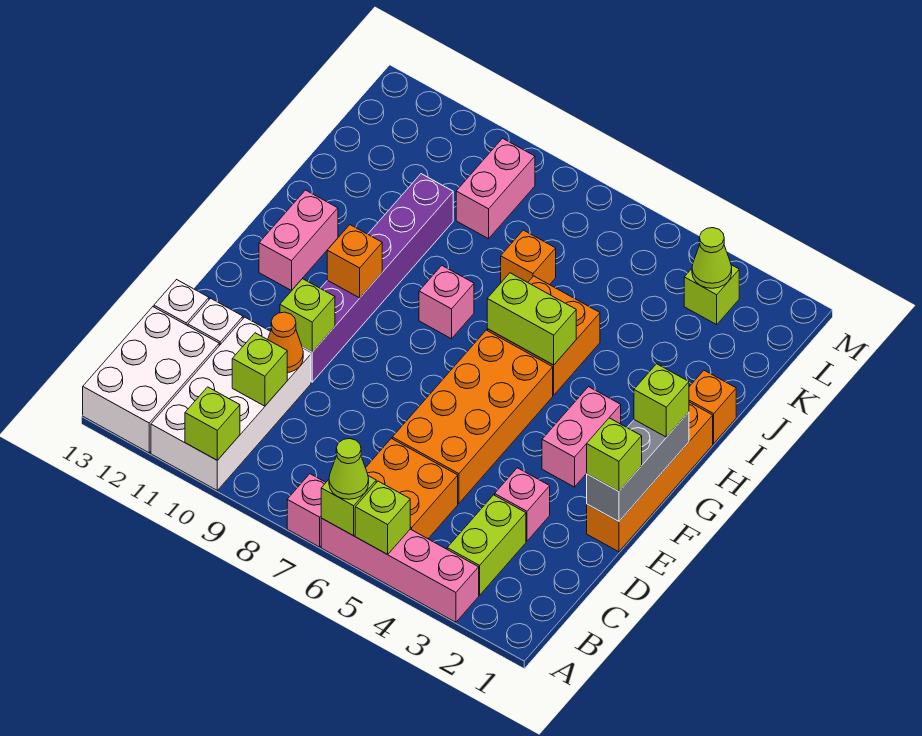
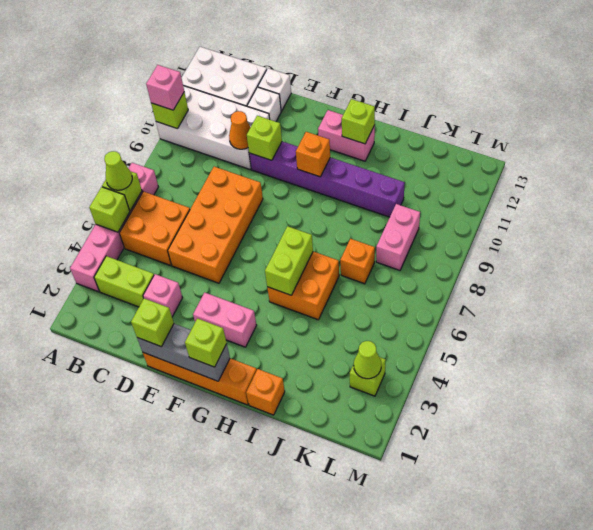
lime 1x1 brick [232,333,287,406] -> lime 1x1 brick moved to [342,99,375,144]
orange 2x4 brick [392,330,553,503] -> orange 2x4 brick turned to [168,167,263,283]
pink 1x1 brick [419,266,474,339] -> pink 1x1 brick moved to [146,65,184,110]
pink 1x2 brick [456,138,535,239] -> pink 1x2 brick turned to [376,204,420,270]

